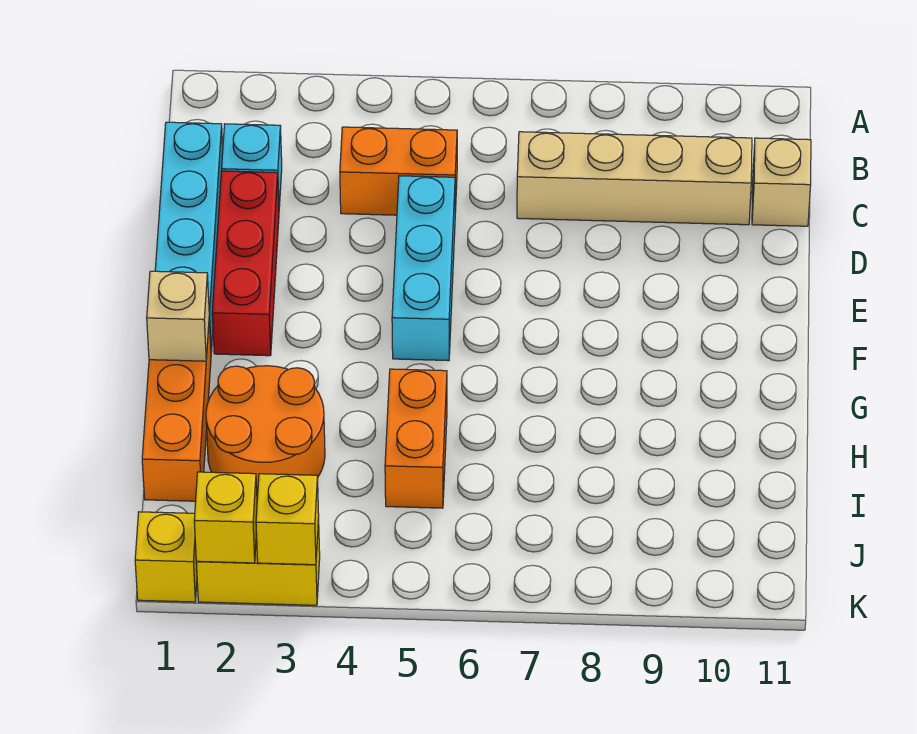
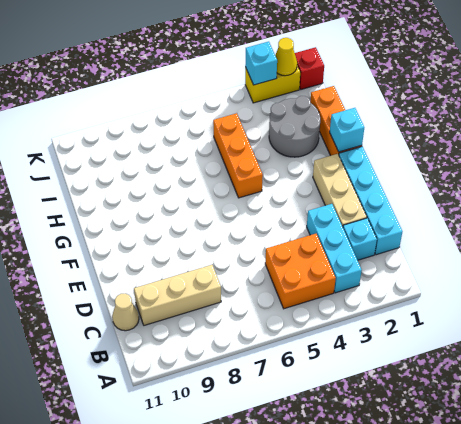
orange 1x2 brick [340,127,457,215] -> orange 2x2 brick [265,234,336,309]
tan 1x4 brick [517,132,752,225] -> tan 1x3 brick [134,265,221,325]
tan 1x1 brick [752,138,811,226] -> tan 1x1 cone [112,293,139,331]
red 1x3 brick [212,171,279,356] -> tan 1x3 brick [313,154,367,227]
cyan 1x3 brick [392,176,455,361] -> cyan 1x3 brick moved to [307,204,362,293]
tan 1x1 brick [147,271,209,361] -> cyan 1x1 brick [330,108,364,152]
orange 2x2 round brick [206,366,325,498] -> grey 2x2 round brick [269,96,320,157]
orange 1x2 brick [385,369,447,508] -> orange 1x3 brick [213,113,263,198]
yellow 1x1 brick [135,512,197,602] -> red 1x1 brick [295,47,324,89]
yellow 1x1 brick [194,472,257,563] -> yellow 1x1 cone [275,38,297,76]
yellow 1x1 brick [256,474,319,565] -> cyan 1x1 brick [245,42,277,85]

